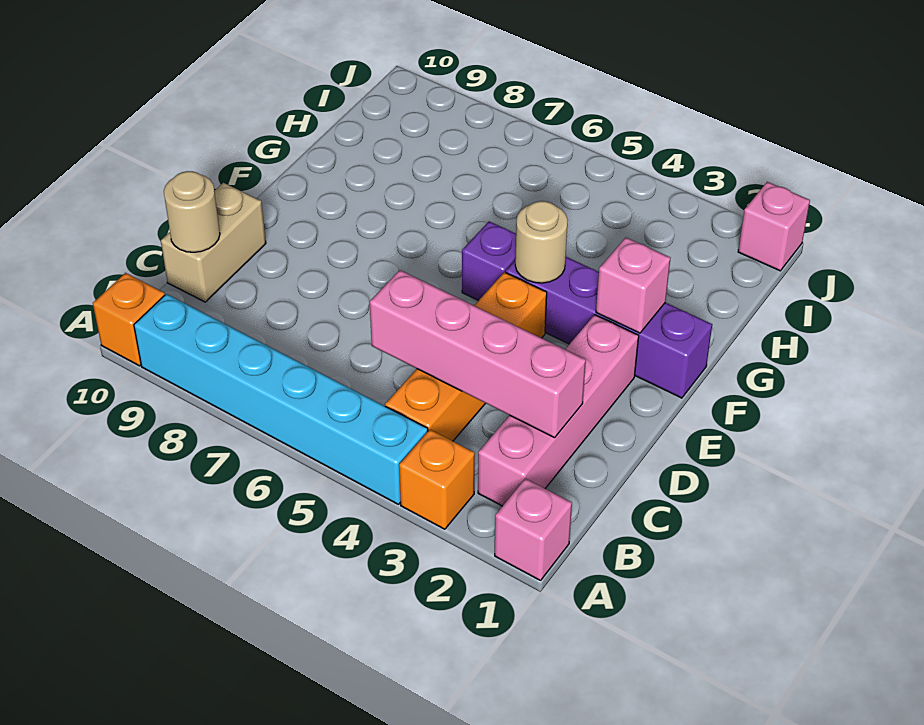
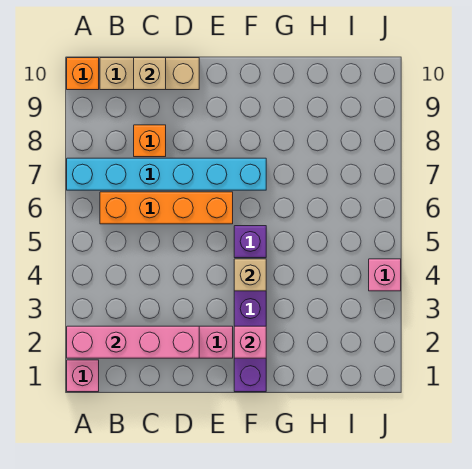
orange 1x1 brick [399,430,475,529] -> orange 1x1 brick moved to [134,125,166,157]
cyan 1x6 brick [134,294,428,504] -> cyan 1x6 brick turned to [67,158,266,190]
orange 1x4 brick [385,272,547,441] -> orange 1x4 brick moved to [100,192,233,224]
pink 1x4 brick [370,270,586,438] -> pink 1x4 brick turned to [67,326,199,358]
tan 1x2 brick [161,183,266,302] -> tan 1x3 brick [100,58,199,90]
tan 1x1 round brick [164,171,220,252] -> tan 1x1 brick [134,58,166,90]
tan 1x1 round brick [515,201,568,283] -> tan 1x1 brick [234,259,266,291]
pink 1x1 brick [738,182,810,271] -> pink 1x1 brick moved to [369,259,401,291]

